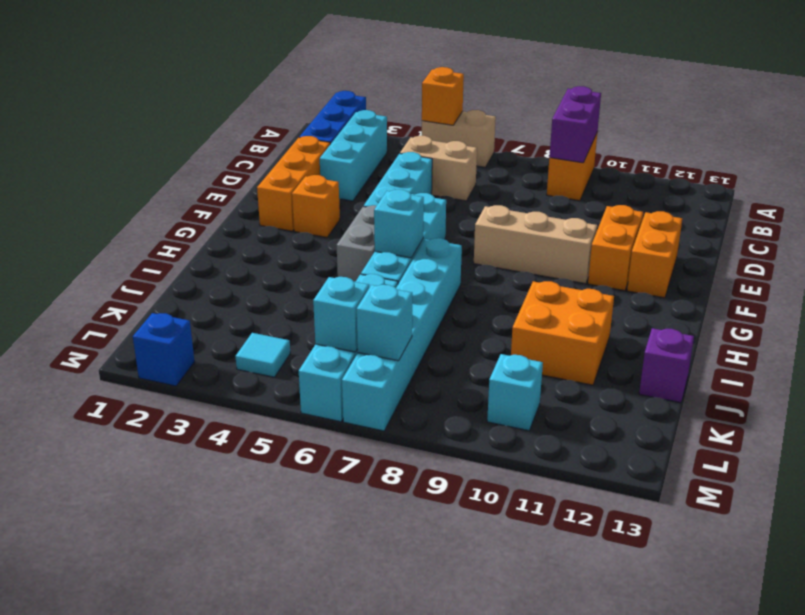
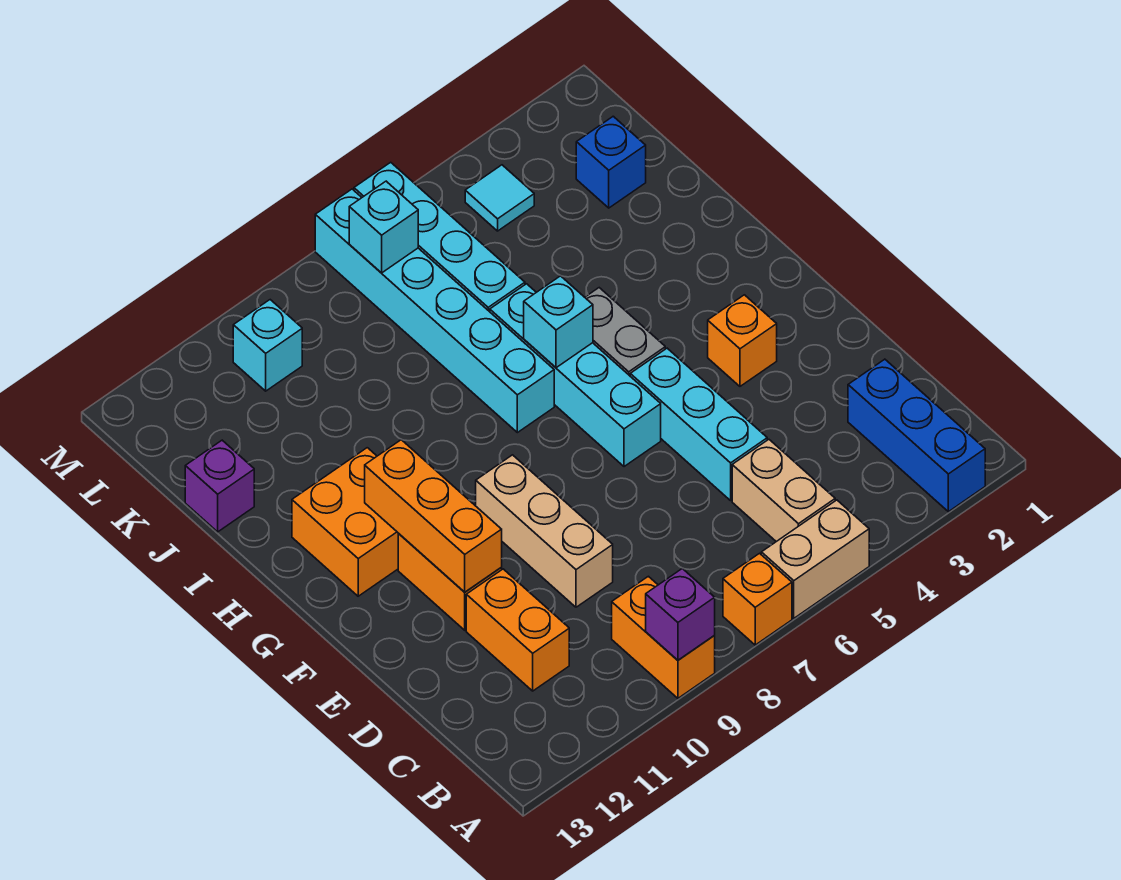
orange 1x1 brick [422,67,464,125] -> orange 1x1 brick moved to [723,553,792,645]
purple 1x2 brick [549,86,601,163] -> purple 1x1 brick [646,569,715,660]
cyan 1x3 brick [320,110,387,201] -> none
tan 1x2 brick [400,136,477,201] -> tan 1x2 brick turned to [732,439,835,542]
orange 1x3 brick [257,136,330,231] -> orange 1x3 brick moved to [365,440,502,592]
orange 1x2 brick [627,211,682,298] -> orange 1x2 brick moved to [466,569,569,691]
tan 1x3 brick [474,205,597,284] -> tan 1x3 brick turned to [476,455,613,607]
orange 2x2 brick [511,281,614,385] -> orange 2x2 brick moved to [292,448,399,596]
cyan 1x1 brick [313,277,369,352] -> none
blue 1x1 brick [133,313,195,386] -> blue 1x1 brick moved to [576,116,646,208]

